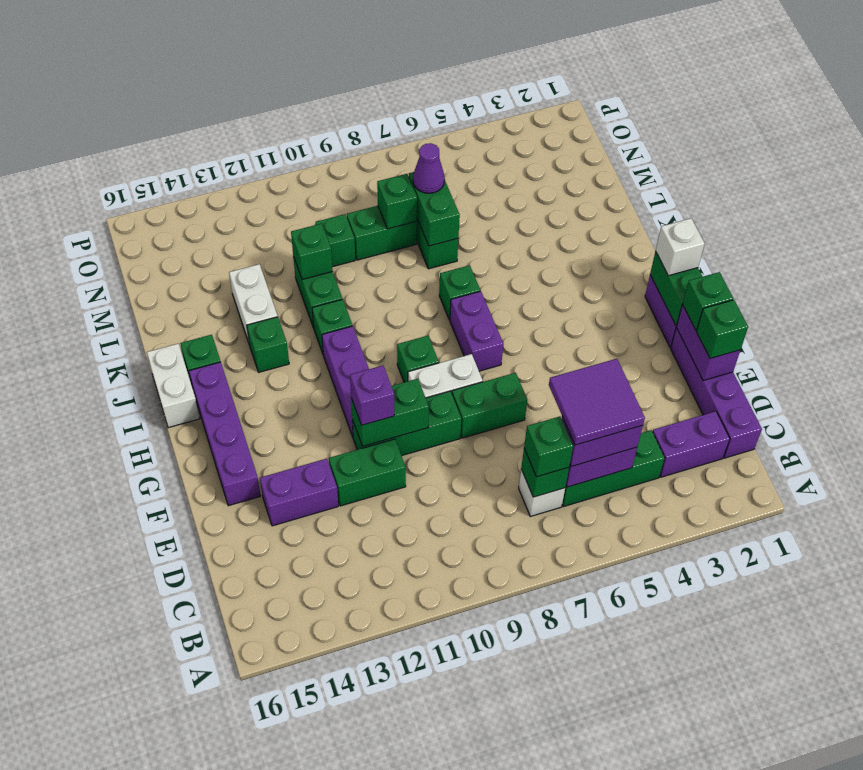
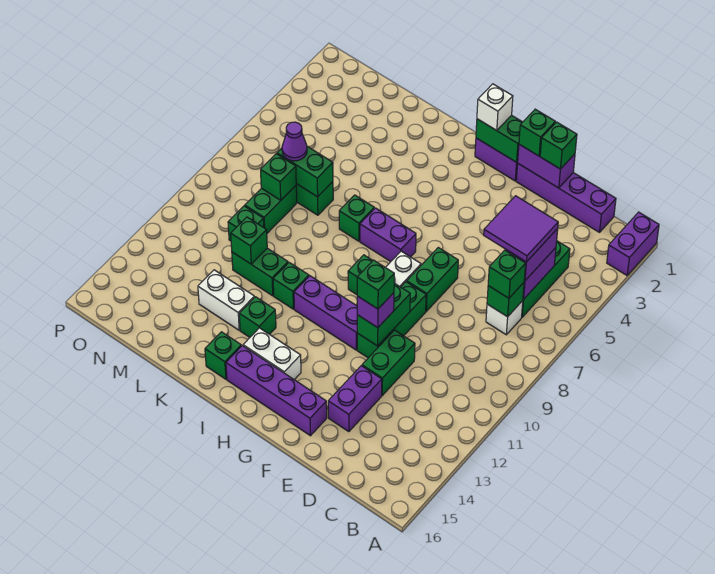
purple 1x2 brick [653,411,730,477] -> purple 1x2 brick moved to [607,212,659,275]
none -> green 1x1 brick [357,260,394,309]
white 1x2 brick [147,344,200,428] -> white 1x2 brick moved to [243,328,301,380]

